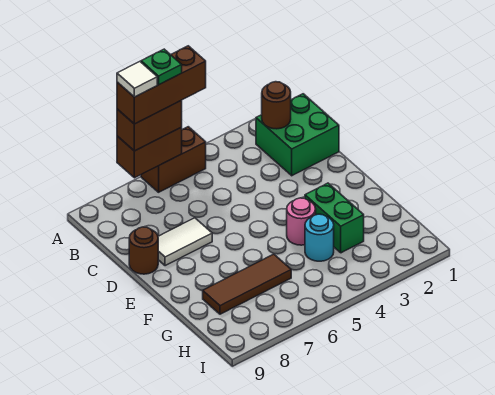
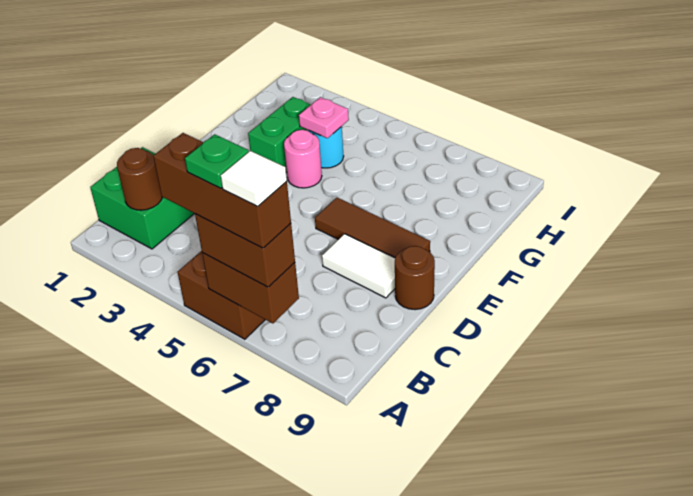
none -> pink 1x1 plate [299,97,349,138]
brown 1x3 tile [203,254,291,314] -> brown 1x3 tile moved to [315,198,430,258]

